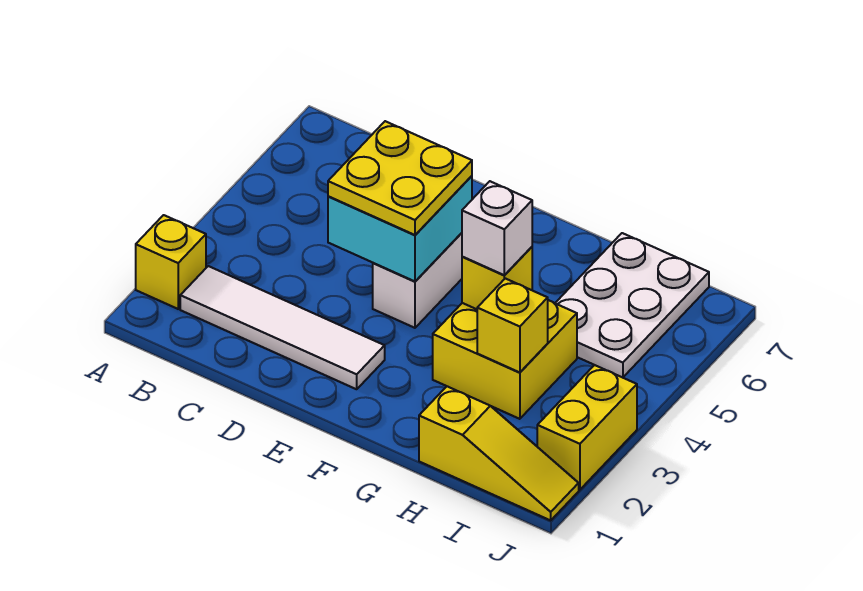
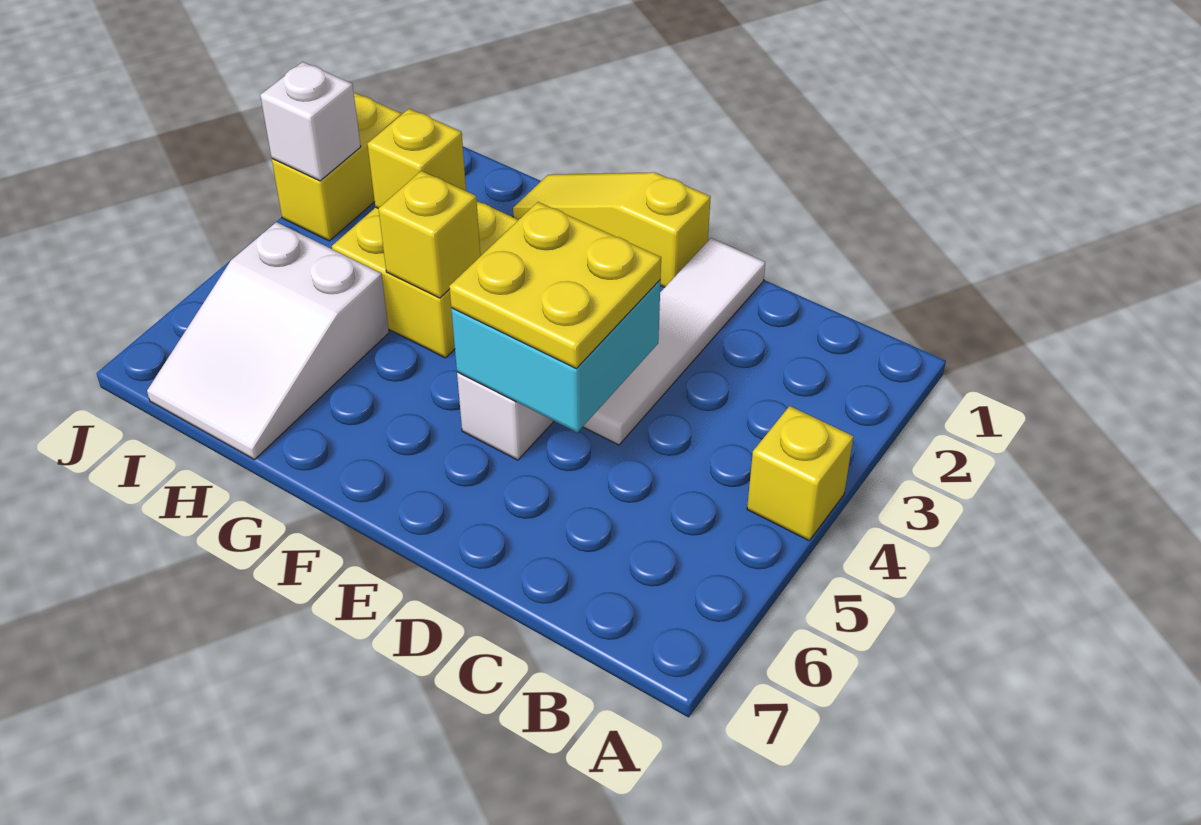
yellow 1x1 brick [136,215,206,309] -> yellow 1x1 brick moved to [747,406,853,541]
white 1x4 tile [180,266,385,389] -> white 1x4 tile turned to [583,238,765,445]
white 1x1 brick [462,181,532,275] -> white 1x1 brick moved to [260,62,361,181]
yellow 1x3 slope [419,386,579,520] -> yellow 1x3 slope moved to [513,172,711,287]
white 2x3 plate [555,233,709,378] -> white 2x3 slope [147,222,389,460]

